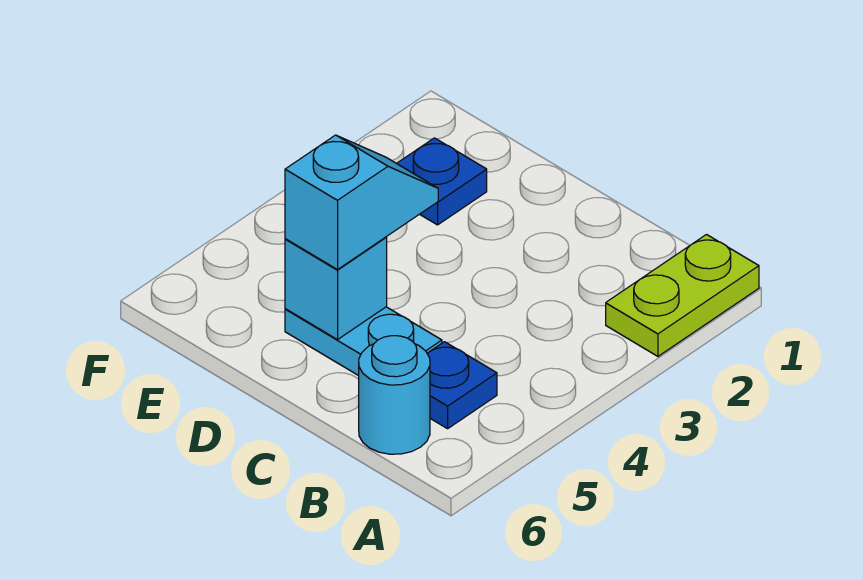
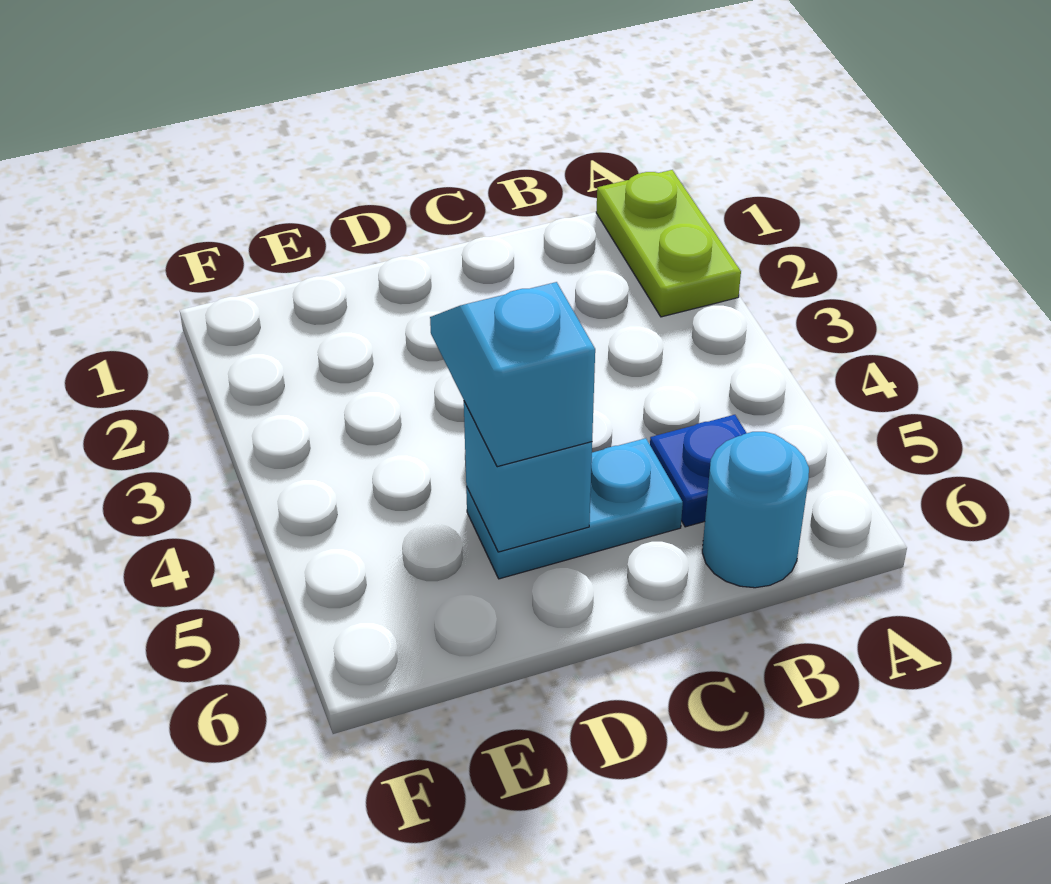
blue 1x1 plate [397,138,487,225] -> none

